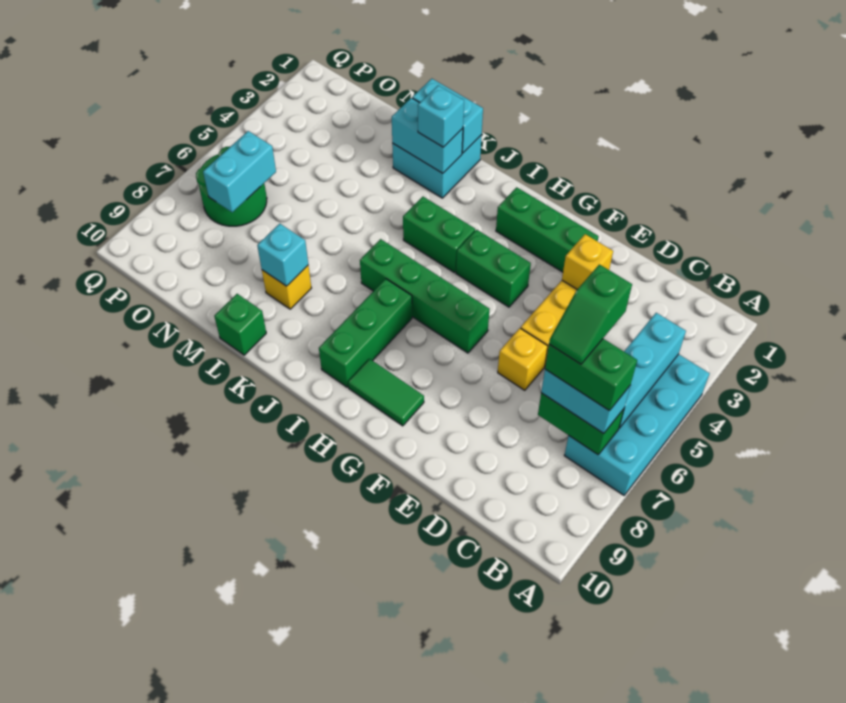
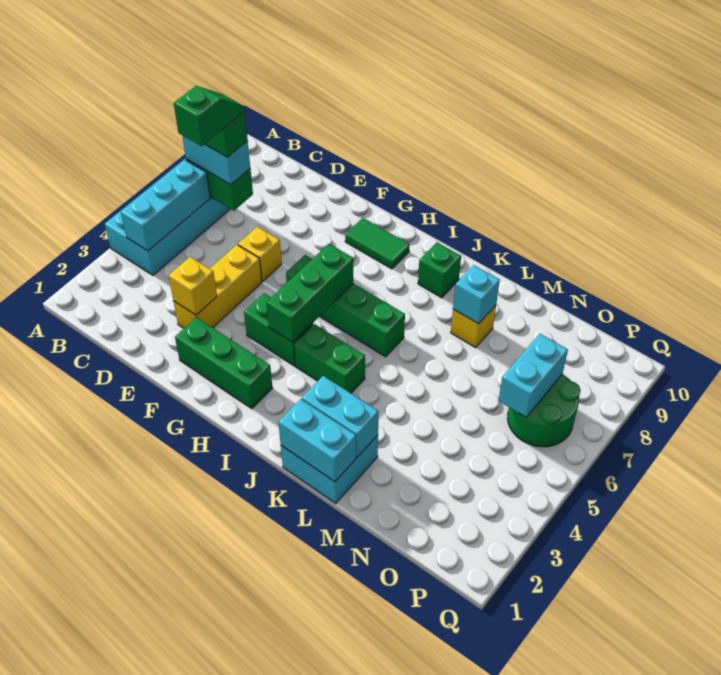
green 1x3 brick [319,279,412,387] -> green 1x3 brick moved to [266,244,353,342]
cyan 1x1 brick [418,85,464,147] -> none
green 1x1 brick [214,294,266,355] -> green 1x1 brick moved to [418,242,461,298]

